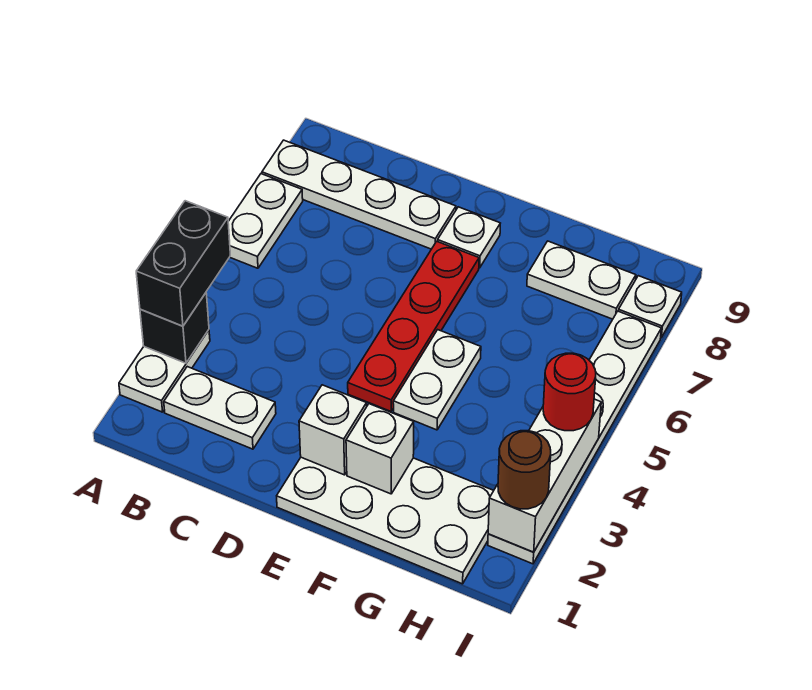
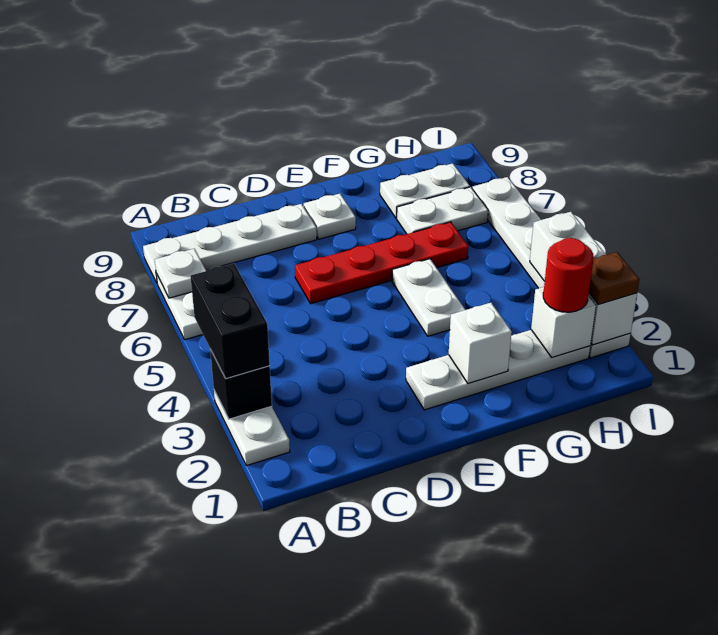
white 1x2 plate [164,367,276,449] -> white 1x2 plate moved to [397,187,488,234]
white 2x4 plate [277,457,494,584] -> white 1x4 plate [406,330,590,410]
white 1x1 brick [299,385,367,475] -> white 1x1 brick moved to [531,287,596,357]
red 1x4 plate [348,241,479,411] -> red 1x4 plate turned to [295,222,469,304]
brown 1x1 round brick [498,431,551,509] -> brown 1x1 plate [589,252,639,304]
red 1x1 round brick [543,353,596,431] -> red 1x1 round brick moved to [543,238,594,312]
white 1x1 plate [618,276,682,338] -> white 1x1 plate moved to [155,249,206,298]

